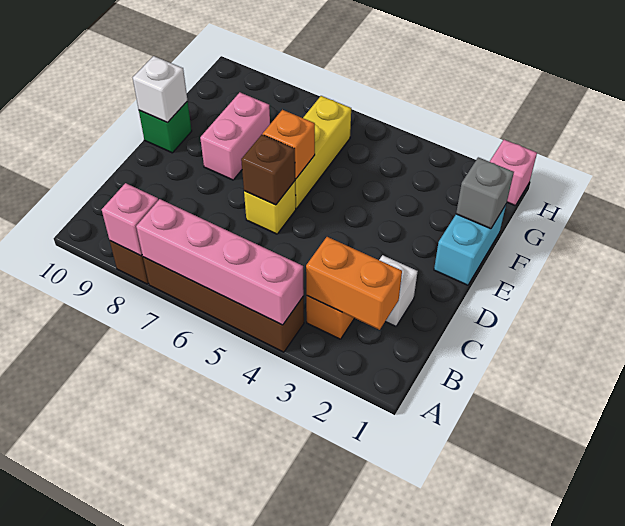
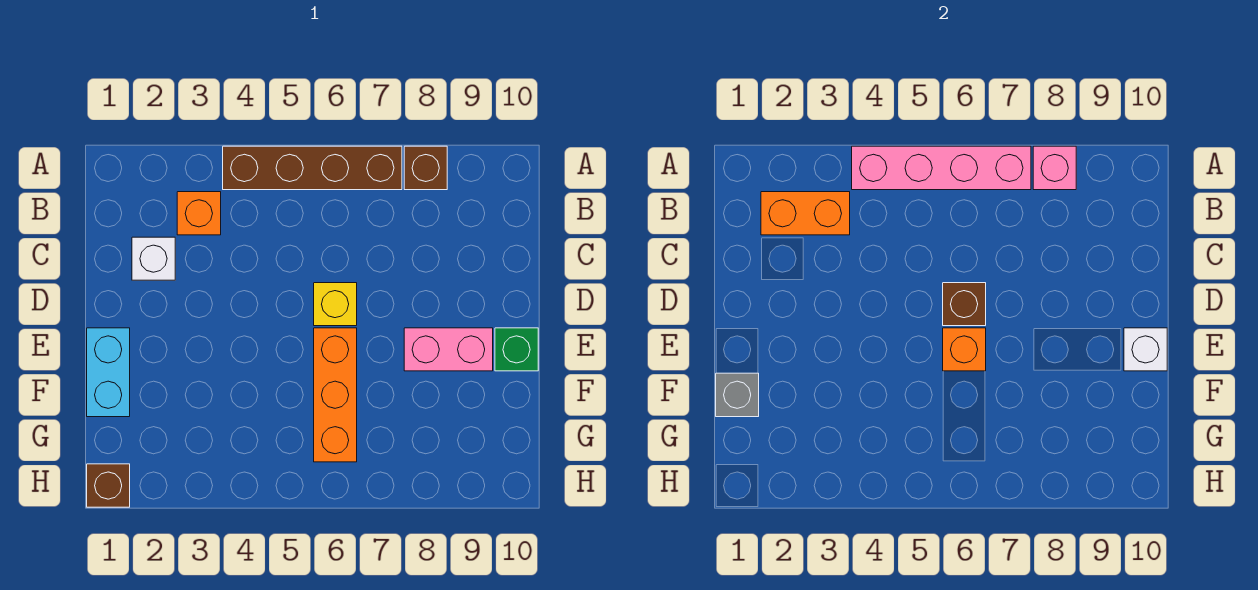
yellow 1x3 brick [295,96,351,208] -> orange 1x3 brick [314,328,357,462]
pink 1x2 brick [200,92,270,180] -> pink 1x2 brick turned to [404,328,493,371]
pink 1x1 brick [490,140,537,206] -> brown 1x1 brick [87,464,130,507]

